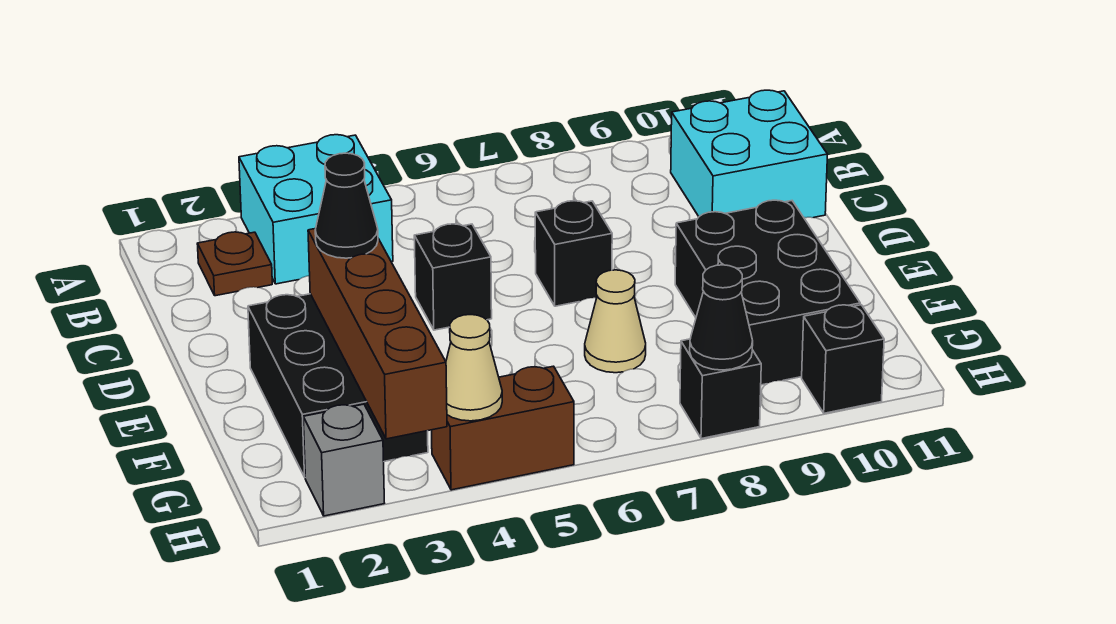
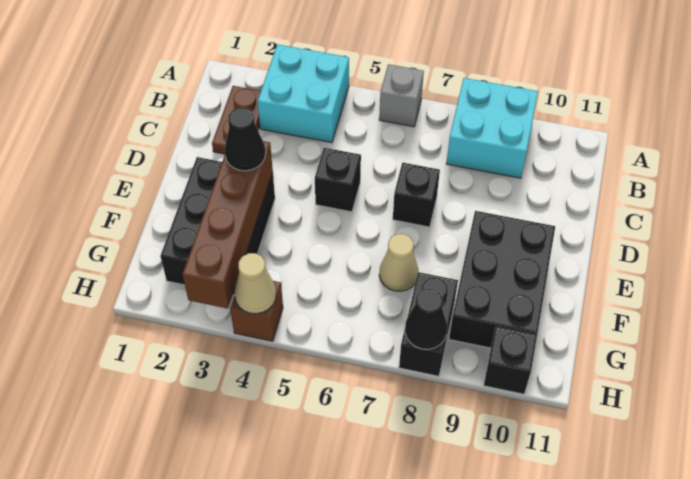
brown 1x1 plate [197,232,272,296] -> brown 1x2 plate [212,86,261,154]
cyan 2x2 brick [671,90,828,218] -> cyan 2x2 brick moved to [446,78,538,178]
grey 1x1 brick [303,404,384,516] -> grey 1x1 brick moved to [379,64,424,127]
brown 1x2 brick [432,366,574,490] -> brown 1x1 brick [230,281,283,341]
black 1x1 brick [680,339,761,439] -> black 1x2 brick [399,272,458,376]

